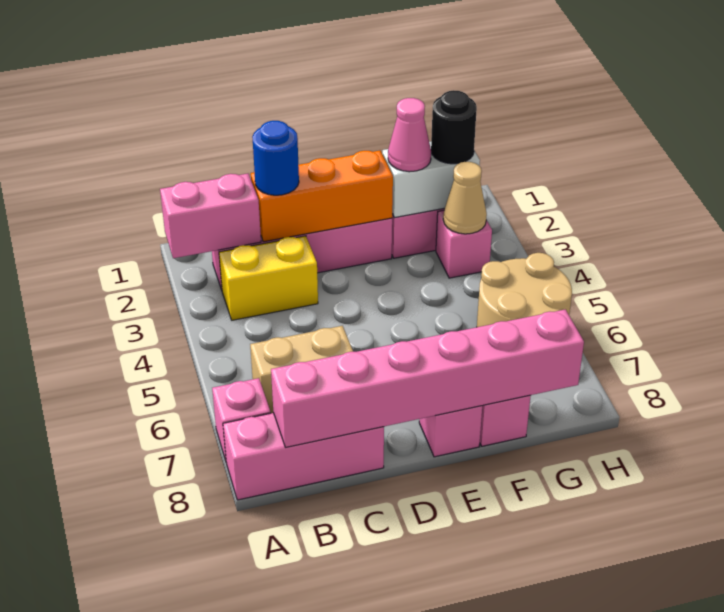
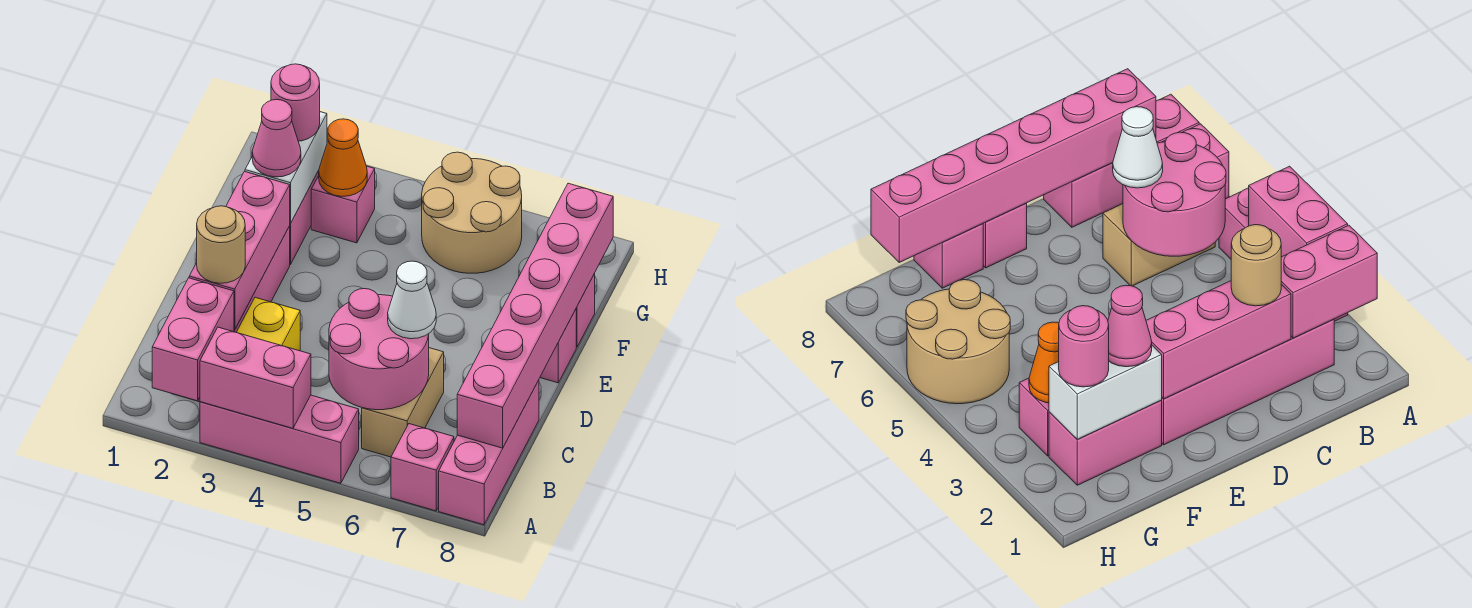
none -> pink 1x3 brick [200,395,359,483]
none -> pink 1x2 brick [200,327,311,428]
none -> pink 2x2 round brick [329,289,429,410]
orange 1x3 brick [251,150,393,242] -> pink 1x3 brick [189,172,290,330]
blue 1x1 round brick [252,121,299,195] -> tan 1x1 round brick [197,206,245,283]
none -> white 1x1 cone [388,261,436,339]
black 1x1 round brick [431,90,477,164] -> pink 1x1 round brick [271,64,320,141]
tan 1x1 cone [443,162,487,234] -> orange 1x1 cone [319,119,367,197]

